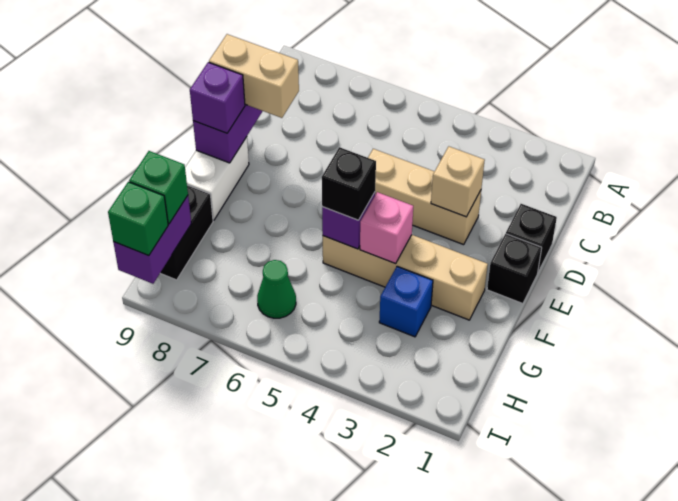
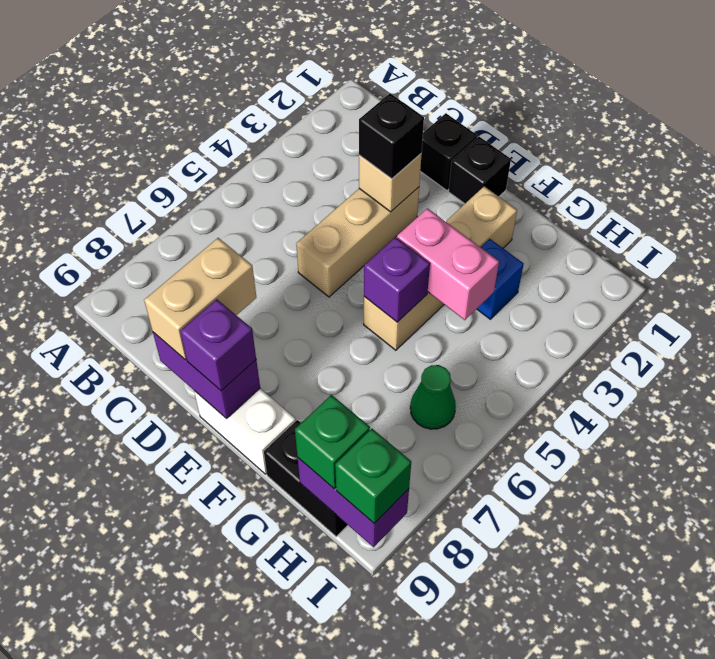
pink 1x1 brick [360,192,413,264] -> pink 1x2 brick [397,208,499,320]
black 1x1 brick [322,147,376,220] -> black 1x1 brick moved to [359,93,424,179]

